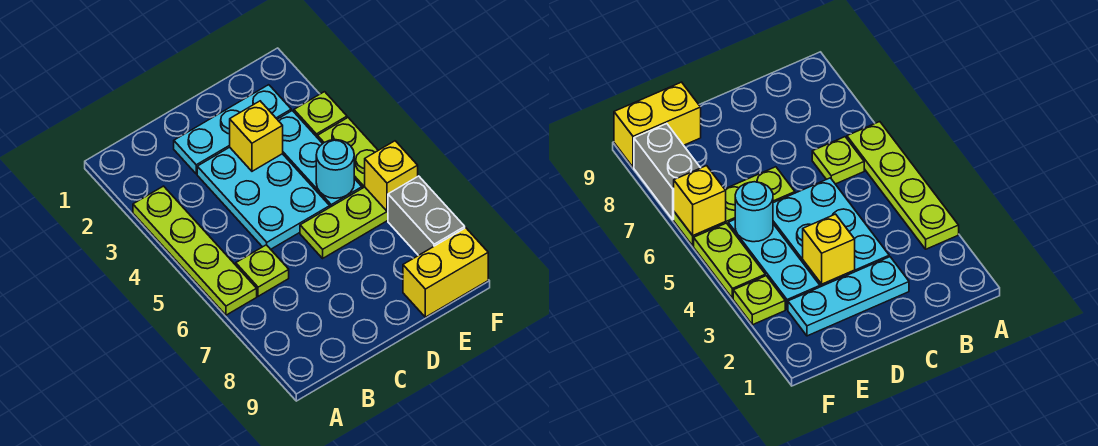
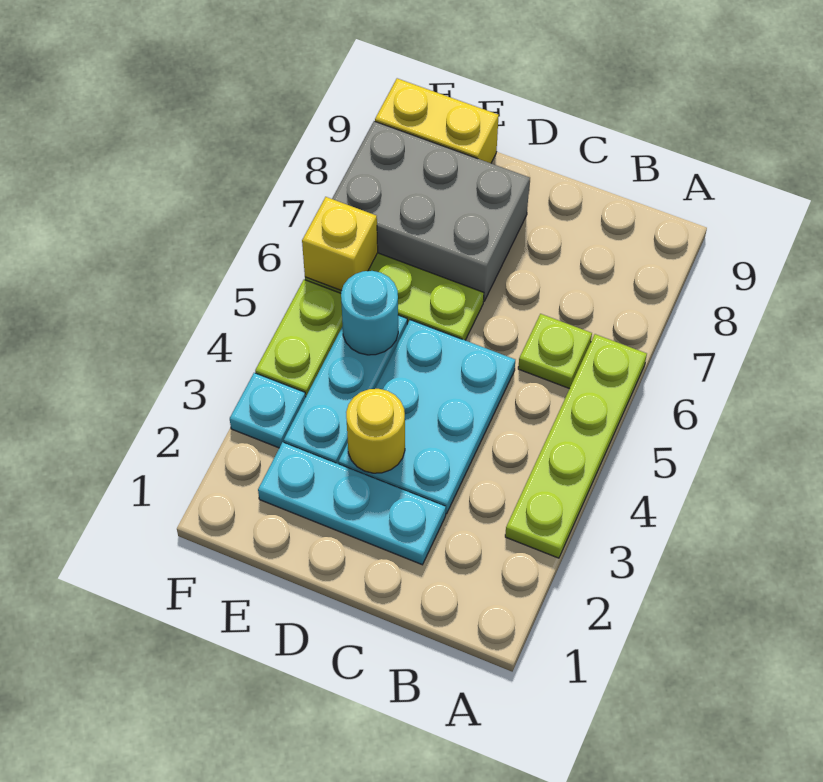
yellow 1x1 brick [230,101,283,171] -> yellow 1x1 round brick [346,389,405,473]
lime 1x1 plate [294,92,347,137] -> cyan 1x1 plate [230,373,306,448]
grey 1x2 brick [388,176,465,255] -> grey 2x3 brick [332,121,530,301]

